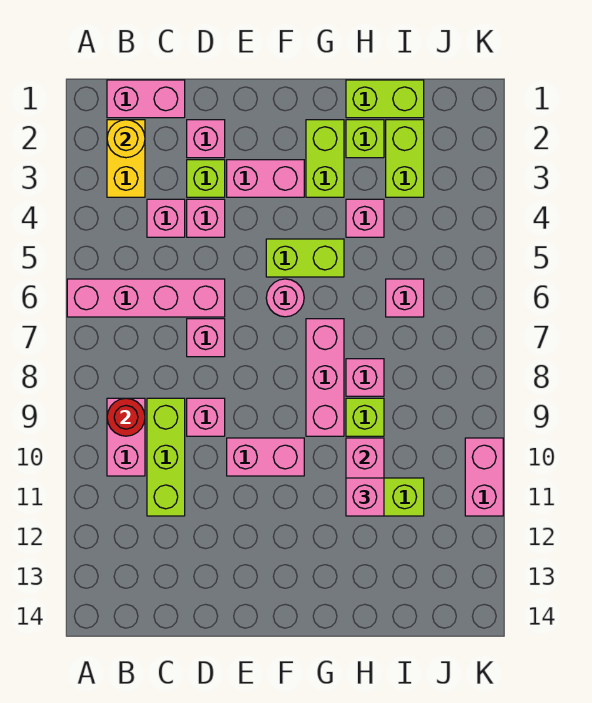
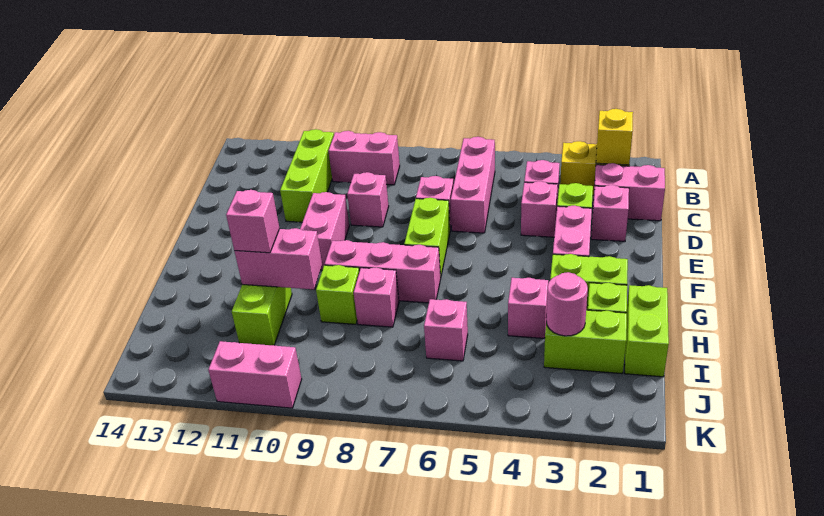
pink 1x4 brick [67,279,225,317] -> pink 1x3 brick [451,137,495,233]
pink 1x2 brick [107,80,185,118] -> pink 1x2 brick turned to [593,163,665,221]
yellow 1x1 round brick [107,120,145,158] -> yellow 1x1 brick [596,109,633,165]
red 1x1 round brick [107,398,145,436] -> none
lime 1x3 brick [147,398,185,516] -> lime 1x3 brick turned to [280,129,334,222]
lime 1x2 brick [266,239,344,277] -> lime 1x2 brick moved to [404,198,450,277]
pink 1x1 round brick [266,279,304,317] -> pink 1x1 round brick moved to [546,272,588,336]

